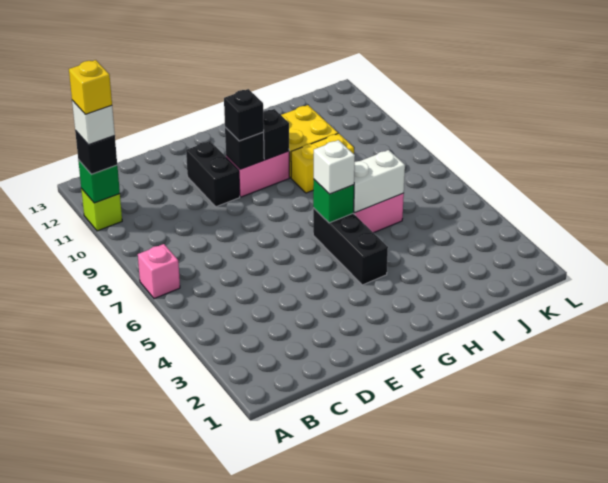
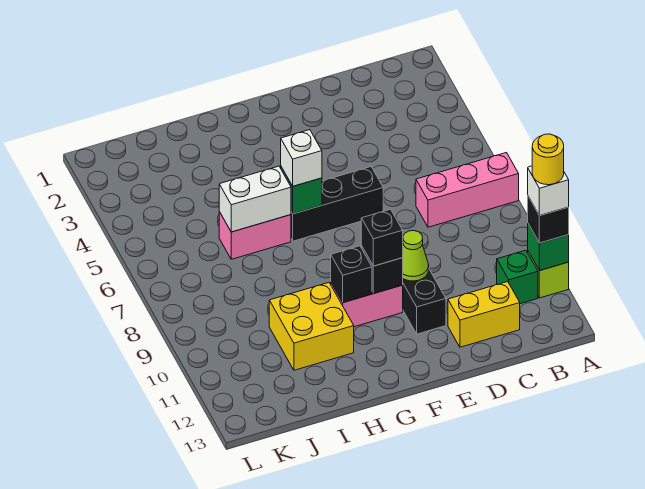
pink 1x1 brick [138,244,180,299] -> pink 1x3 brick [416,153,519,227]
yellow 1x1 brick [69,60,112,114] -> yellow 1x1 round brick [532,134,564,185]
none -> green 1x1 brick [497,250,538,304]
none -> lime 1x1 cone [403,231,429,281]
black 1x3 brick [313,208,388,285] -> black 1x3 brick turned to [291,167,383,241]
yellow 1x2 brick [291,133,354,193] -> yellow 1x2 brick moved to [448,282,520,347]

